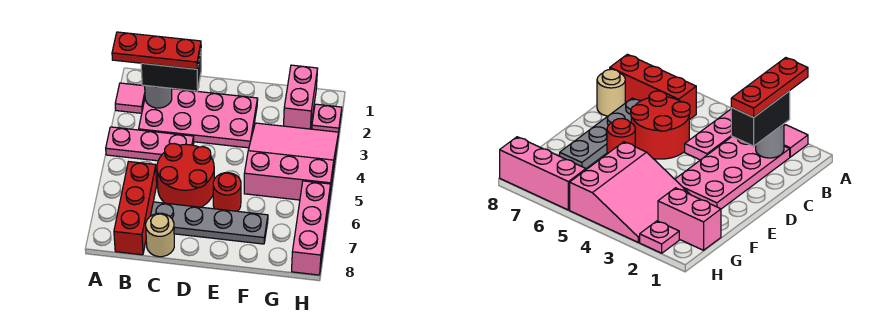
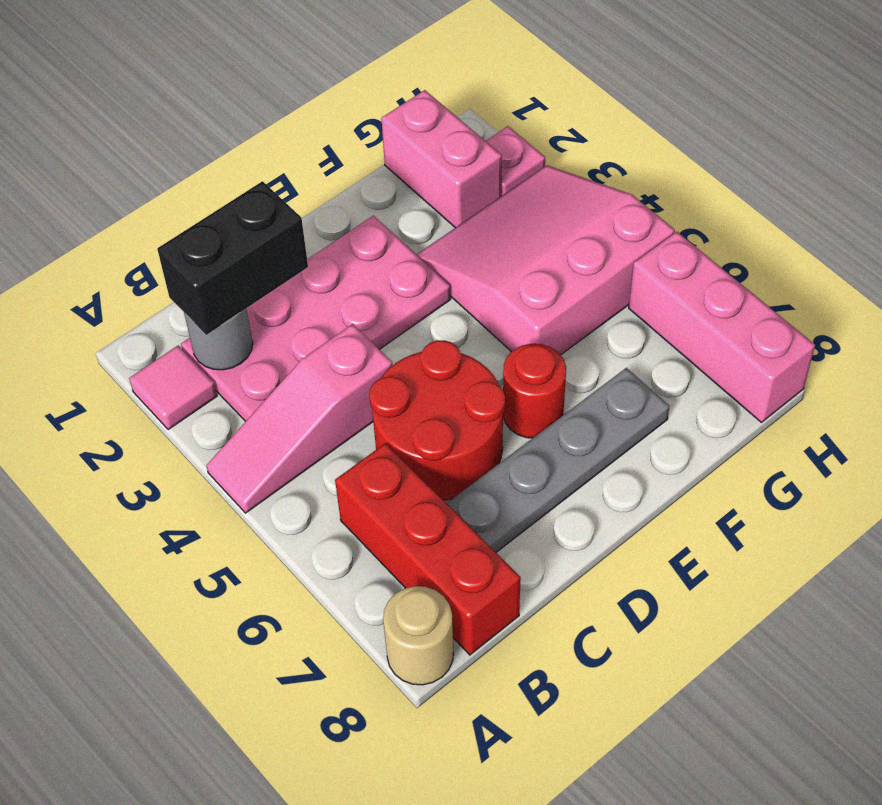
red 1x3 plate [112,32,201,69] -> none
pink 1x3 plate [106,127,194,161] -> pink 1x3 slope [206,324,393,513]
tan 1x1 round brick [146,213,174,257] -> tan 1x1 round brick moved to [383,586,453,685]

